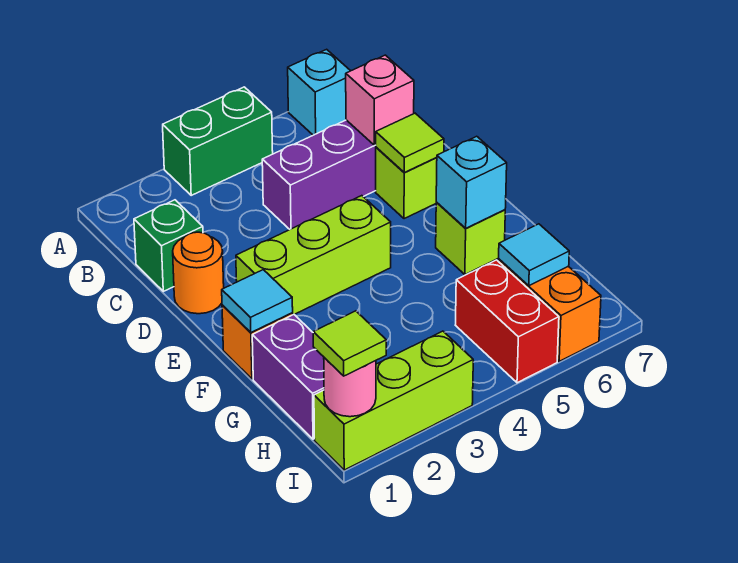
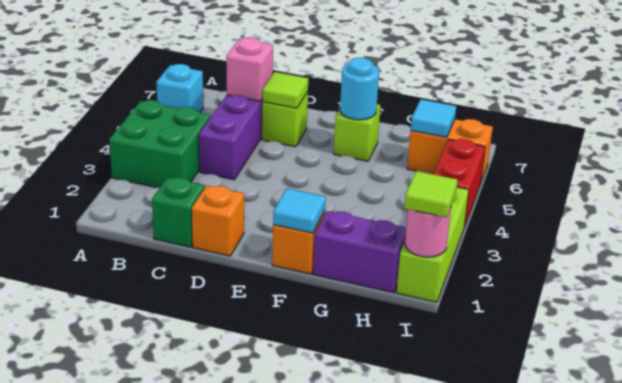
green 1x2 brick [163,87,273,195] -> green 2x2 brick [109,100,211,188]
orange 1x1 round brick [173,232,224,314] -> orange 1x1 brick [192,186,244,256]
lime 1x3 brick [236,196,391,315] -> none
cyan 1x1 brick [436,136,507,228] -> cyan 1x1 round brick [340,58,379,120]
red 1x2 brick [456,260,559,383] -> red 1x2 brick turned to [434,139,485,227]

